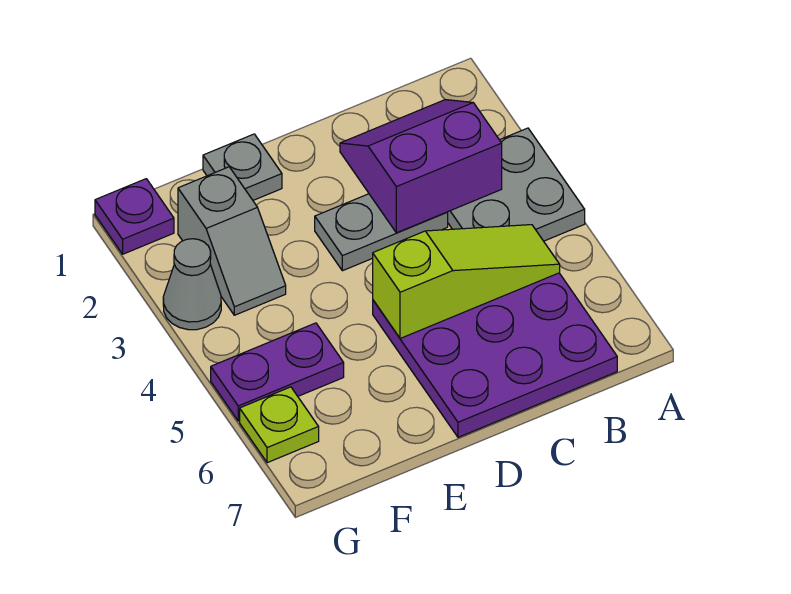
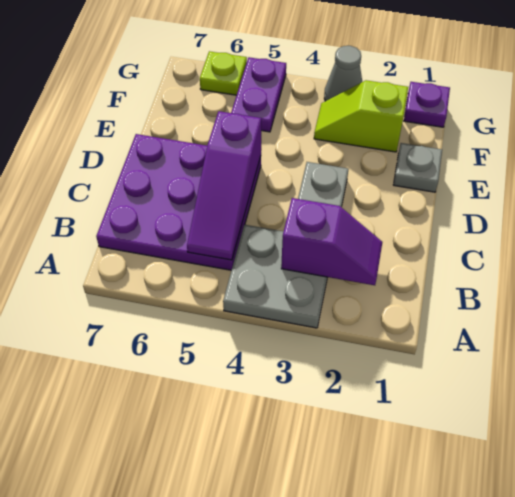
purple 2x2 slope [340,100,502,233] -> purple 1x2 slope [281,198,382,285]
lime 1x3 slope [373,225,560,339] -> purple 1x3 slope [187,111,261,260]
grey 1x2 slope [178,167,286,315] -> lime 1x2 slope [314,80,408,152]

